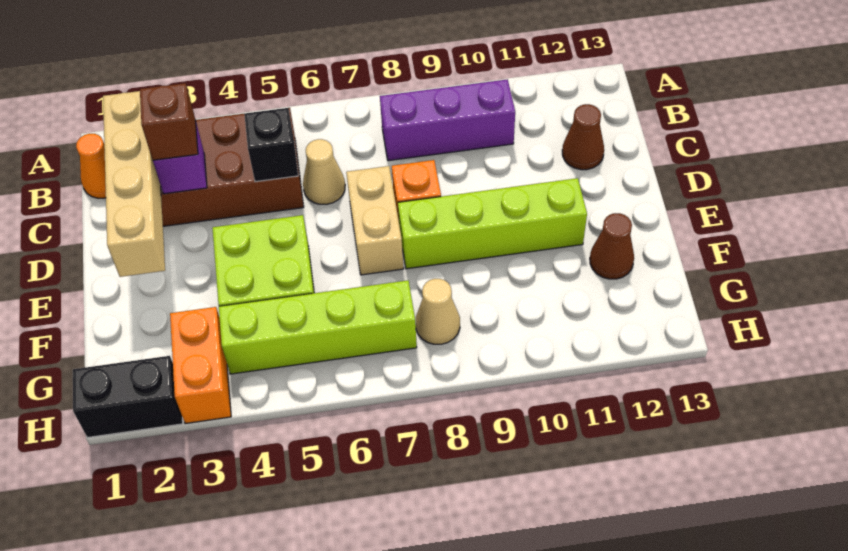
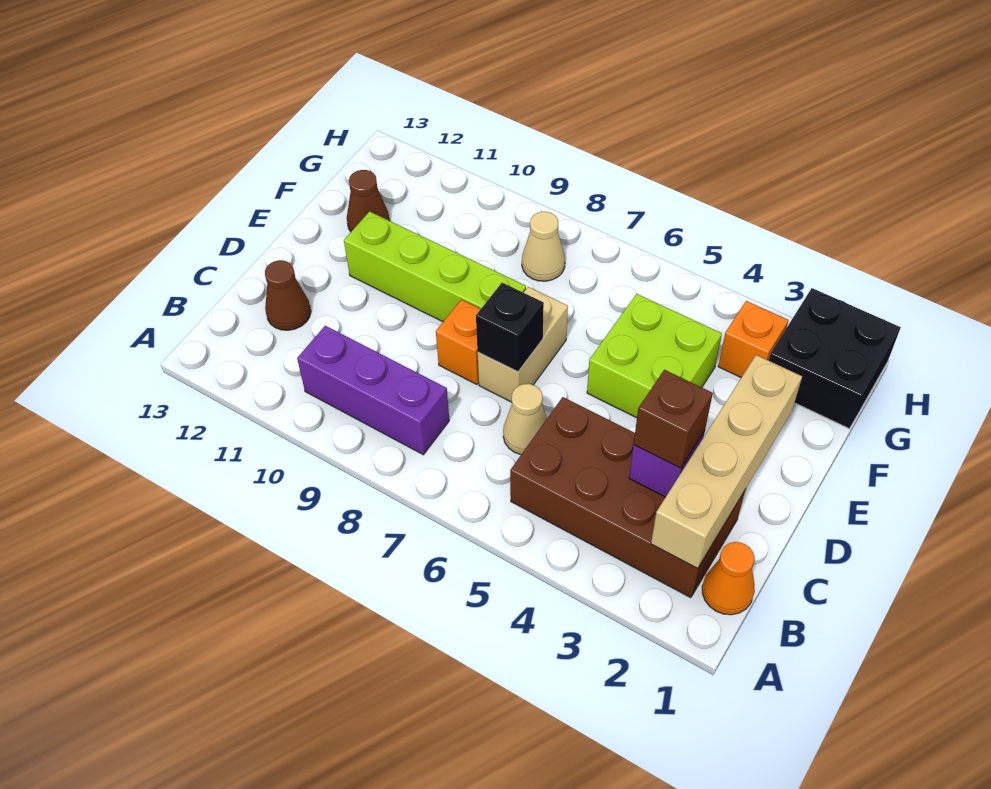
black 1x1 brick [244,108,298,182] -> black 1x1 brick moved to [476,283,544,372]
orange 1x2 brick [170,307,231,424] -> orange 1x1 brick [718,301,789,378]
lime 1x4 brick [219,280,417,374] -> none
black 1x2 brick [73,356,183,438] -> black 2x2 brick [769,288,901,429]

